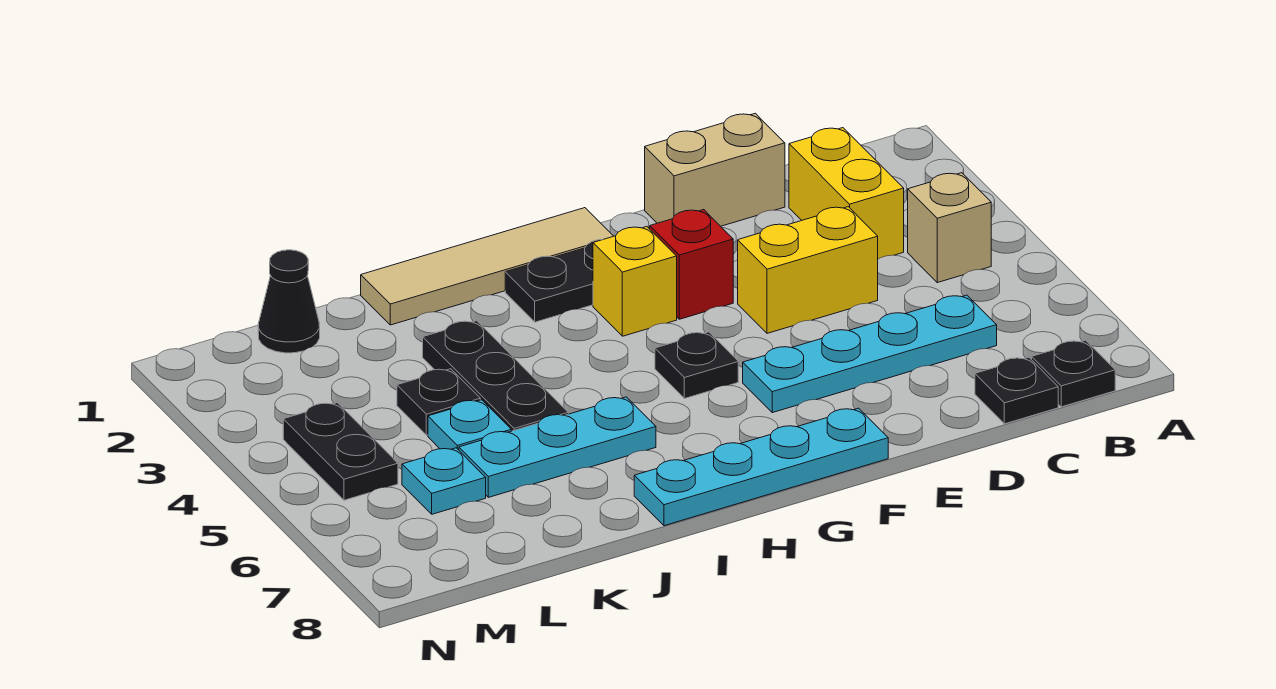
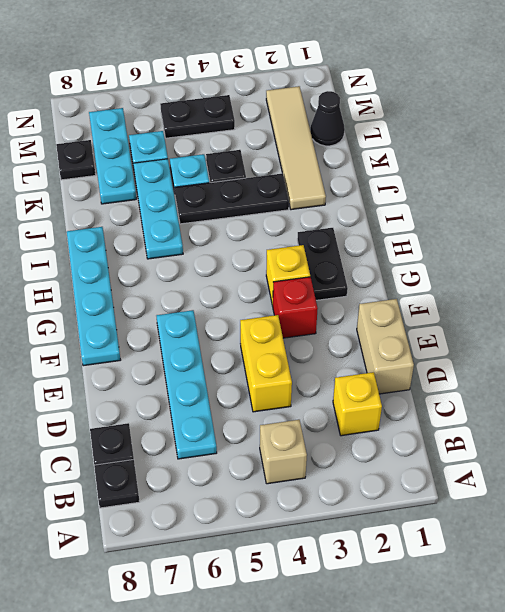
yellow 1x2 brick [789,128,904,259] -> yellow 1x1 brick [333,372,382,436]
tan 1x4 tile [361,208,613,325] -> tan 1x4 tile moved to [266,86,326,210]
black 1x1 plate [655,332,738,399] -> black 1x1 plate moved to [56,140,96,180]
none -> cyan 1x3 plate [89,108,136,204]

